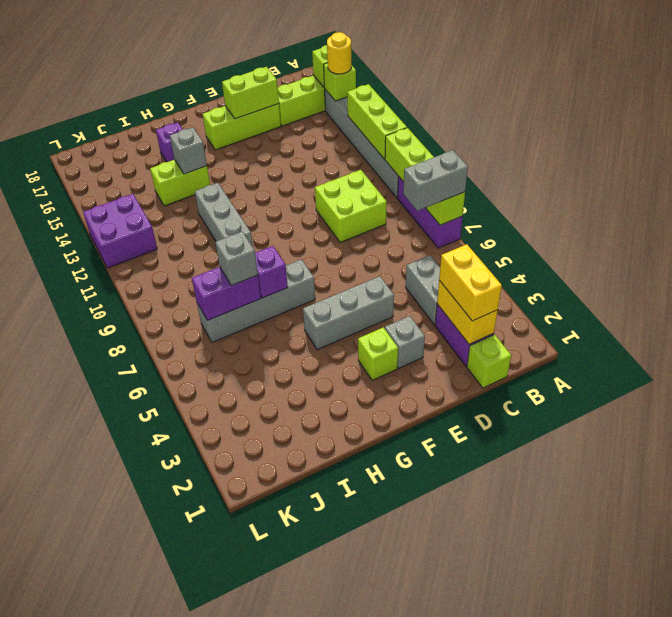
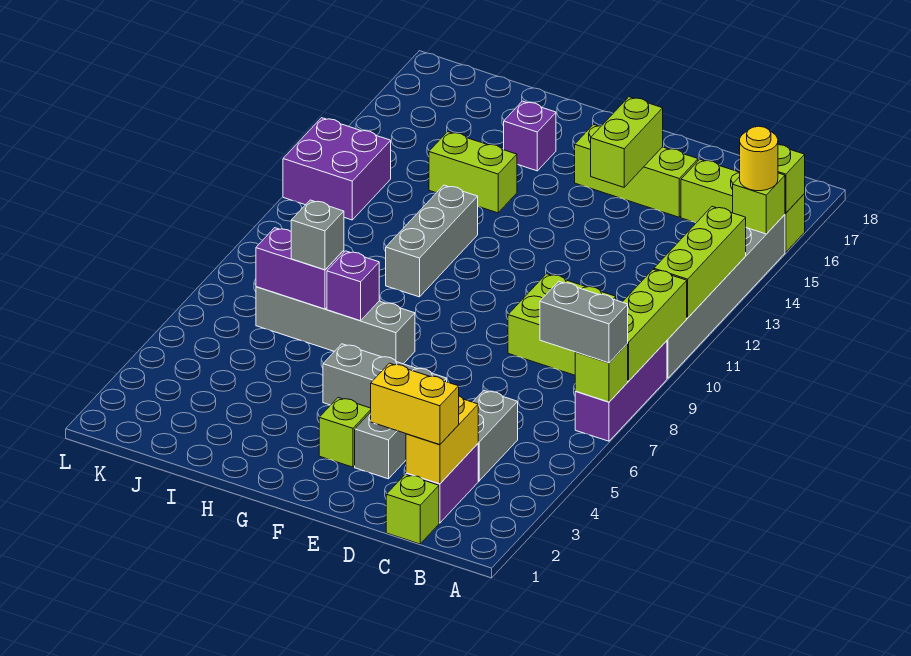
yellow 1x2 brick [439,244,502,321] -> yellow 1x2 brick turned to [371,363,459,445]
lime 1x2 brick [222,67,279,119] -> lime 1x2 brick turned to [591,97,663,187]
grey 1x1 brick [170,127,207,174] -> none

